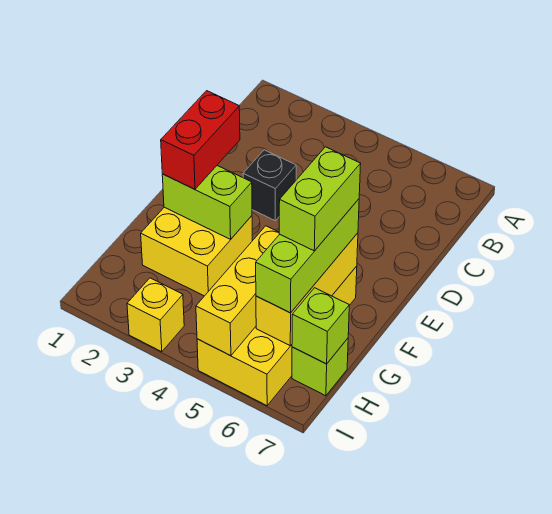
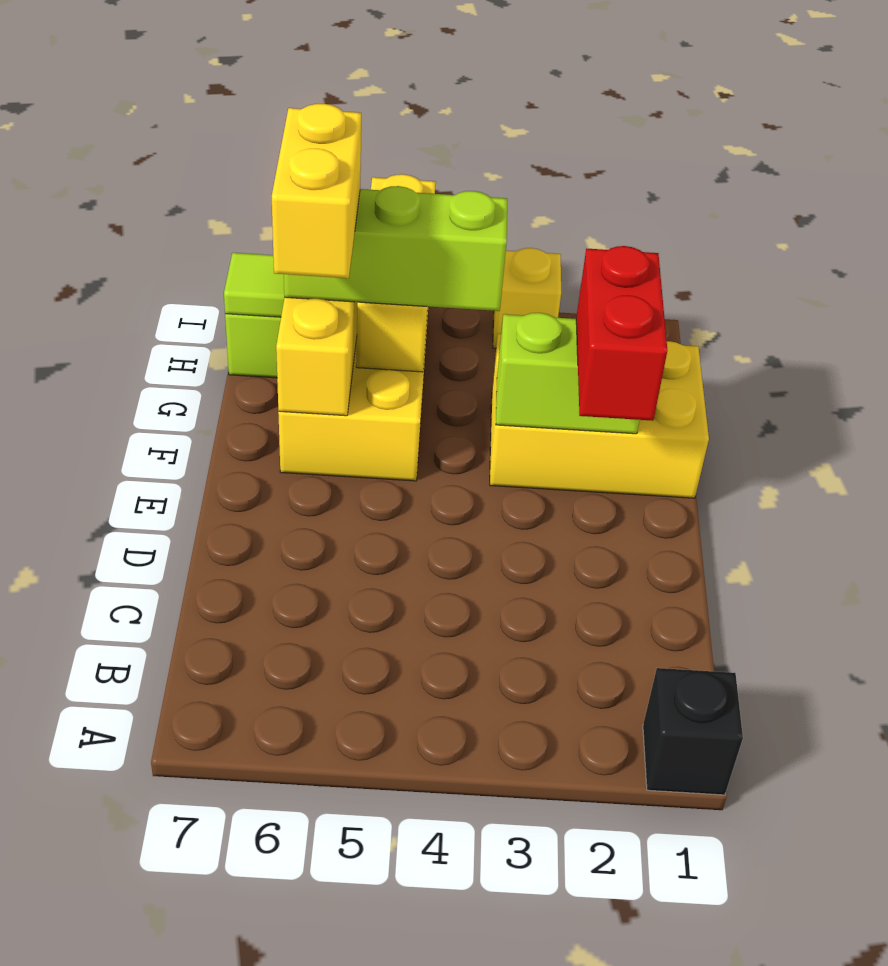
black 1x1 brick [243,150,296,221] -> black 1x1 brick moved to [643,668,743,795]
yellow 2x2 brick [141,207,252,296] -> yellow 2x3 brick [490,334,709,498]
lime 1x3 brick [256,199,359,313] -> lime 1x3 brick turned to [284,186,507,311]
lime 1x2 brick [279,147,361,251] -> yellow 1x2 brick [272,104,361,278]
lime 1x1 brick [292,288,349,364] -> lime 1x1 tile [224,253,284,317]

